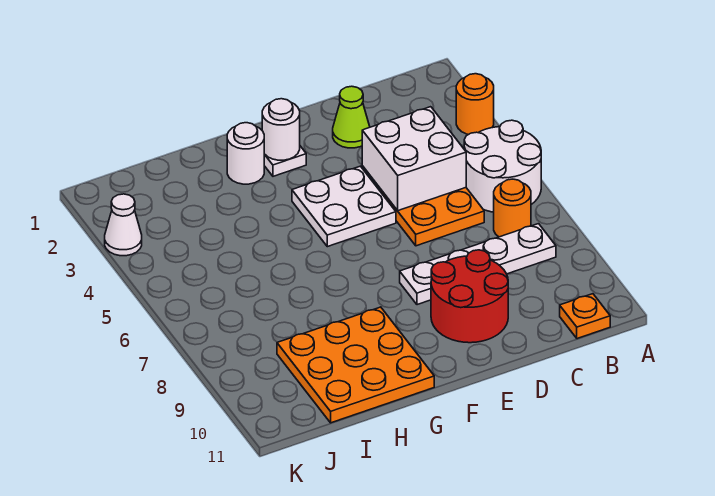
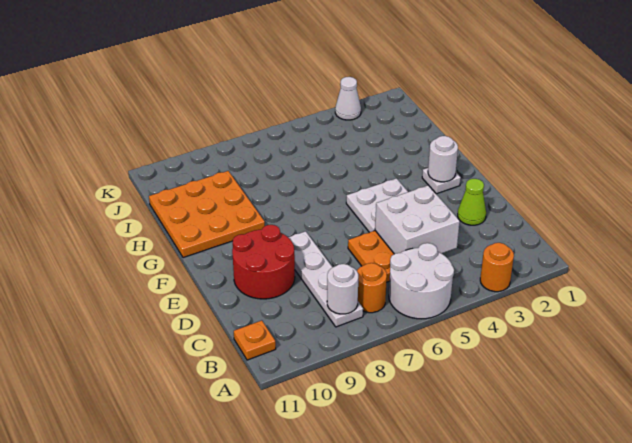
white 1x1 round brick [227,123,264,184] -> white 1x1 round brick moved to [327,264,358,314]

